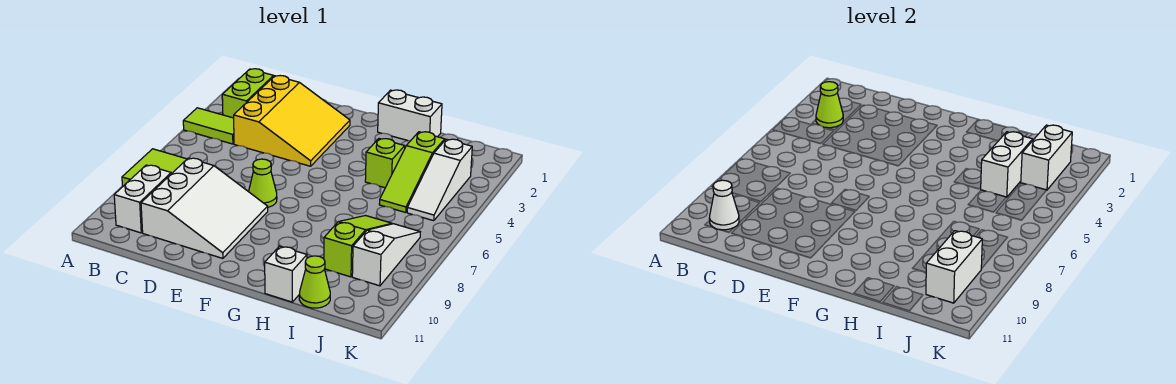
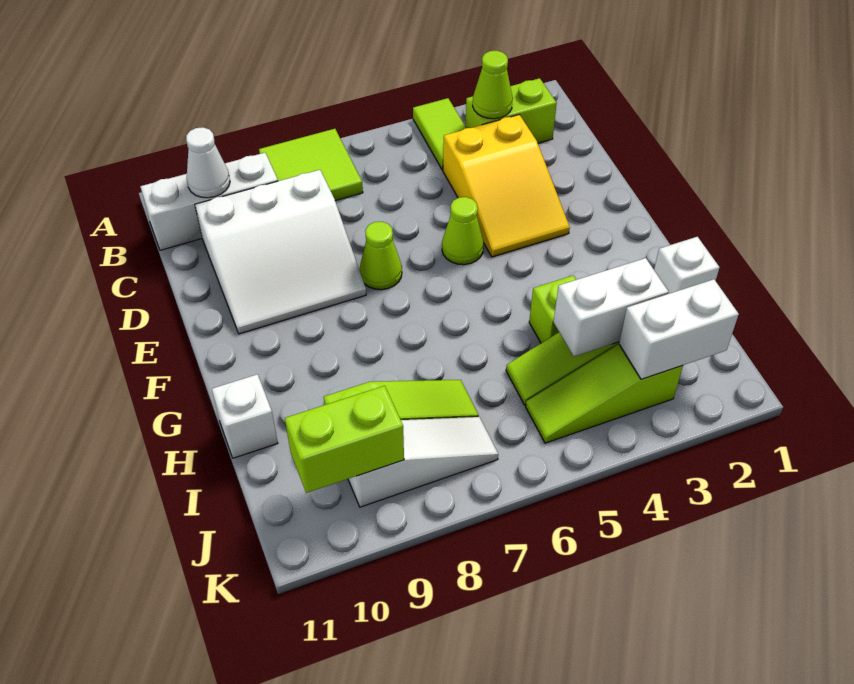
white 1x2 brick [114,165,171,233] -> white 1x3 brick [140,153,278,250]
yellow 3x3 slope [234,76,350,166] -> yellow 2x3 slope [443,115,570,257]
white 1x2 brick [378,90,442,141] -> white 1x1 brick [654,237,720,294]
lime 1x1 cone [299,256,330,308] -> lime 1x1 cone moved to [442,197,484,265]
white 1x3 slope [407,139,472,221] -> lime 1x3 slope [526,344,683,443]
white 1x2 brick [926,231,982,303] -> lime 1x2 brick [285,386,404,493]

